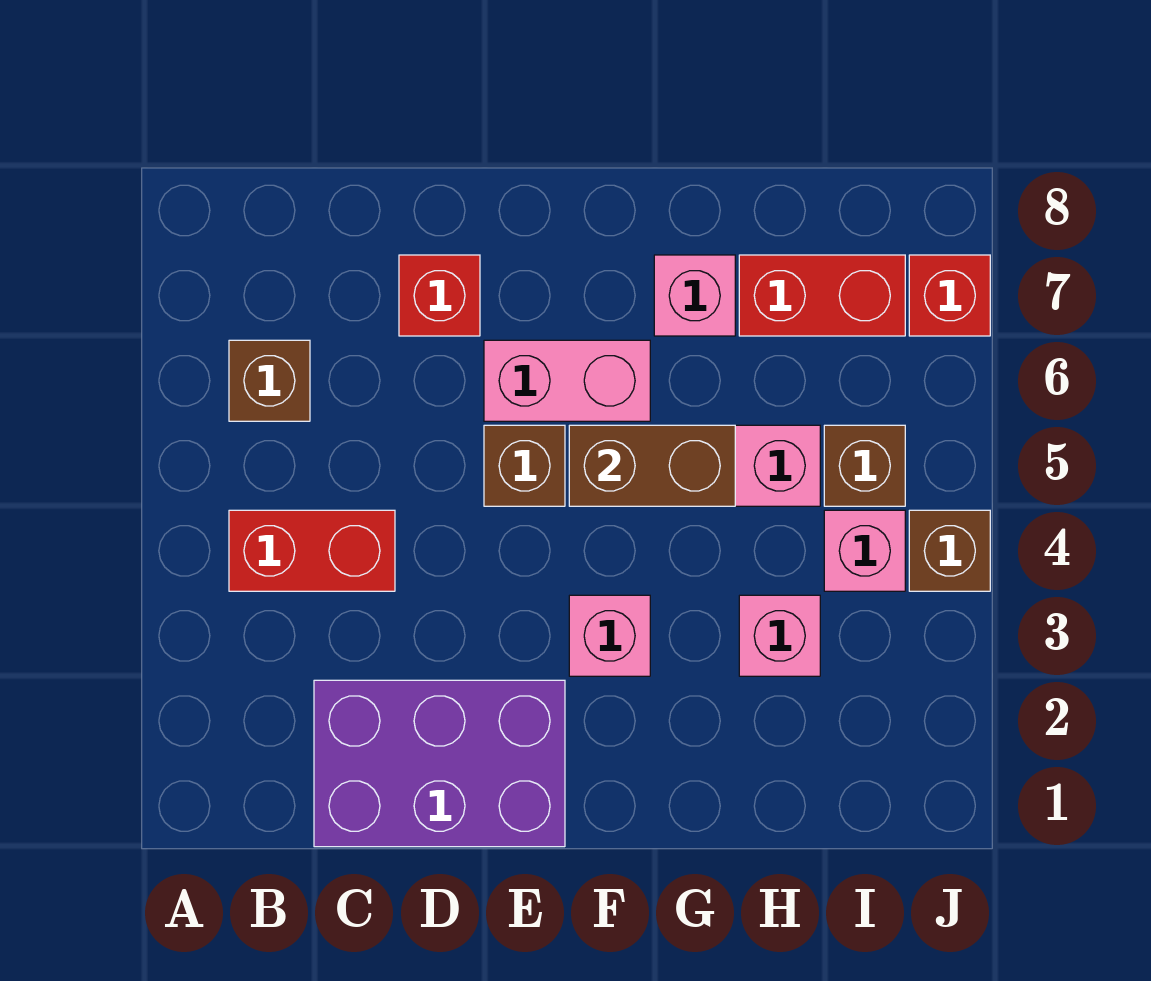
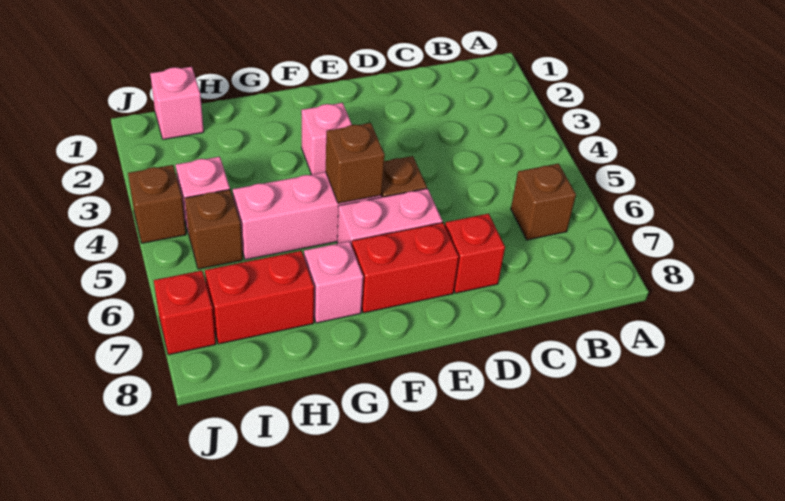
red 1x2 brick [229,510,395,591] -> red 1x2 brick moved to [352,223,459,313]
purple 2x3 brick [314,680,565,847] -> none
brown 1x2 brick [569,425,735,506] -> brown 1x1 brick [326,123,385,203]
pink 1x1 brick [739,595,820,676] -> pink 1x1 brick moved to [150,67,204,139]

